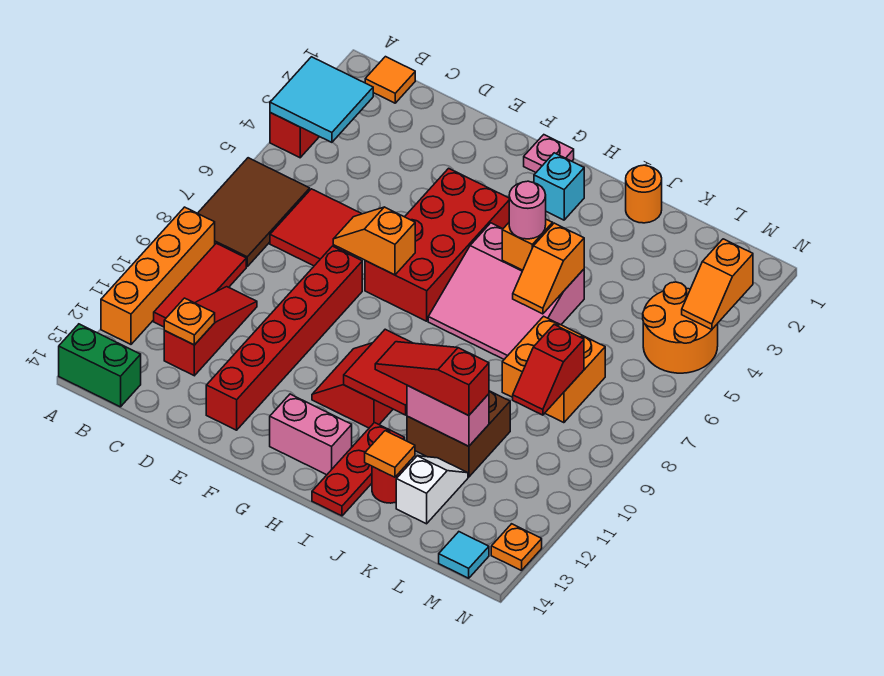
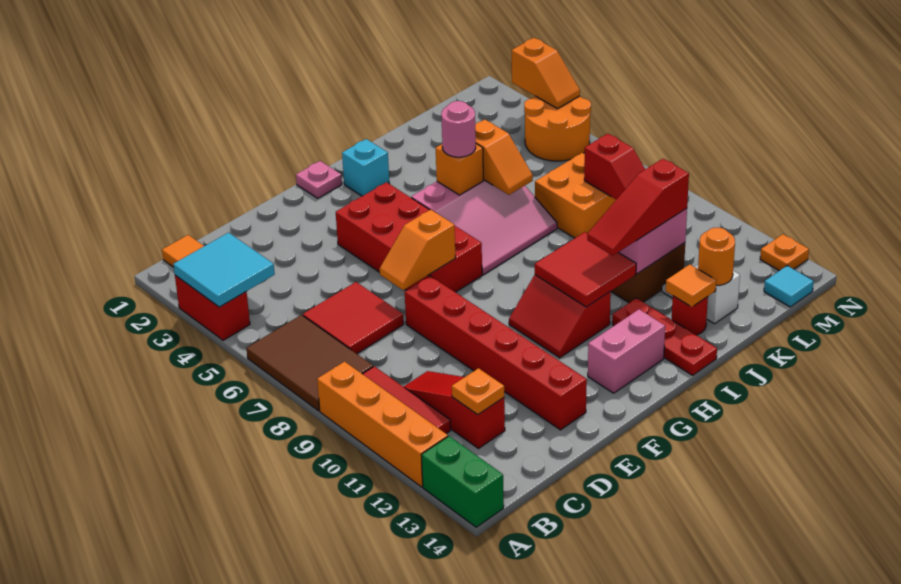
green 1x2 brick [59,324,141,407] -> green 1x2 brick turned to [421,436,504,527]
orange 1x1 round brick [626,165,662,223] -> orange 1x1 round brick moved to [698,228,735,285]

